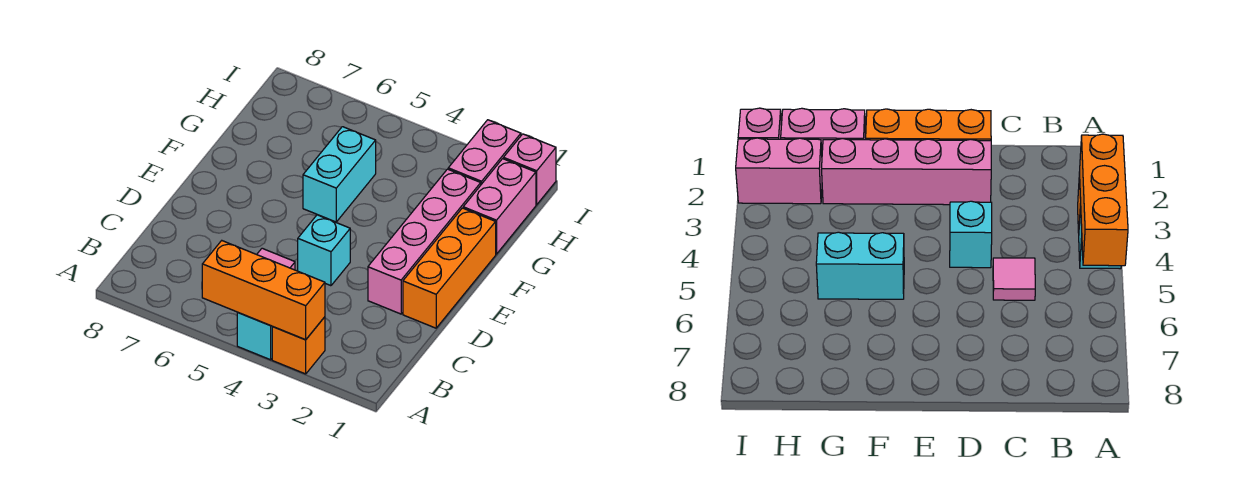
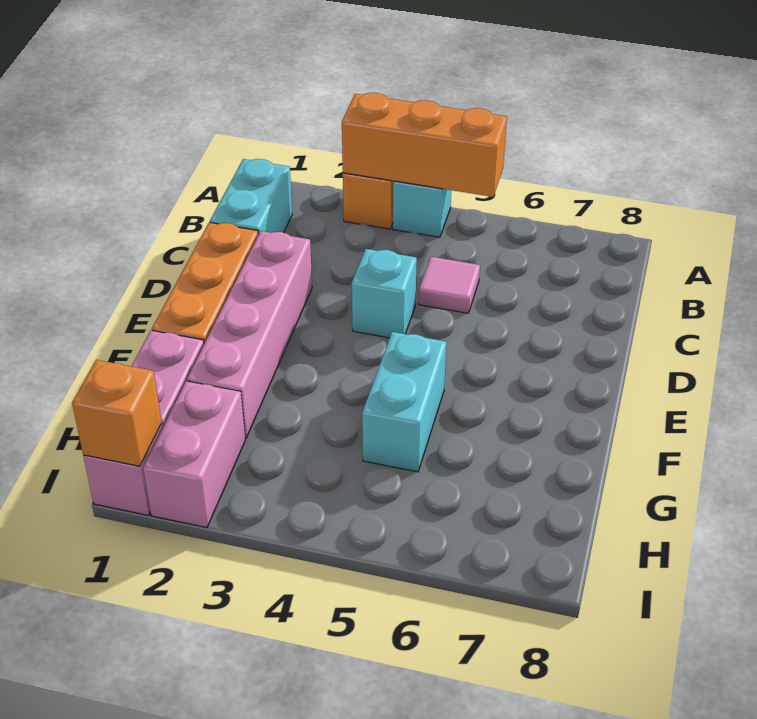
none -> cyan 1x2 brick [210,159,292,235]
none -> orange 1x1 brick [72,360,162,466]

